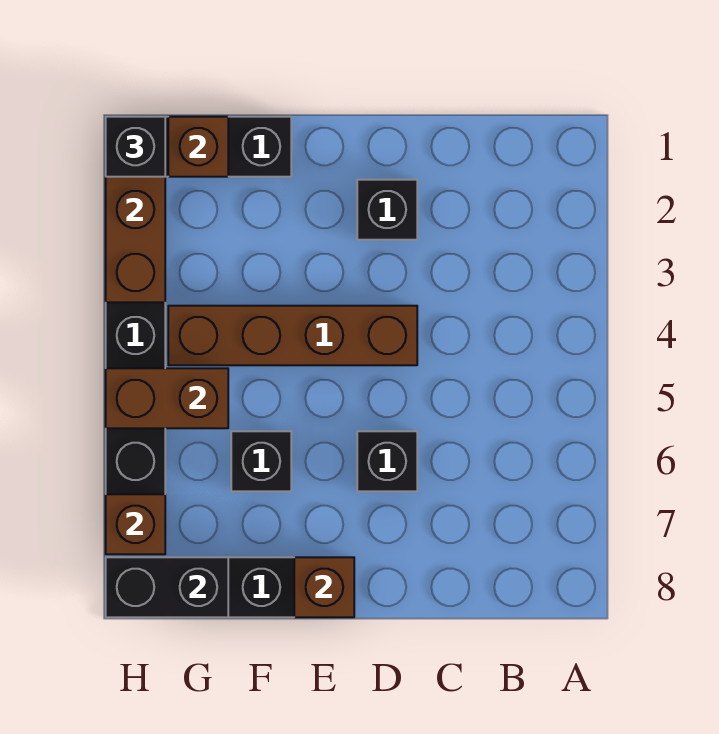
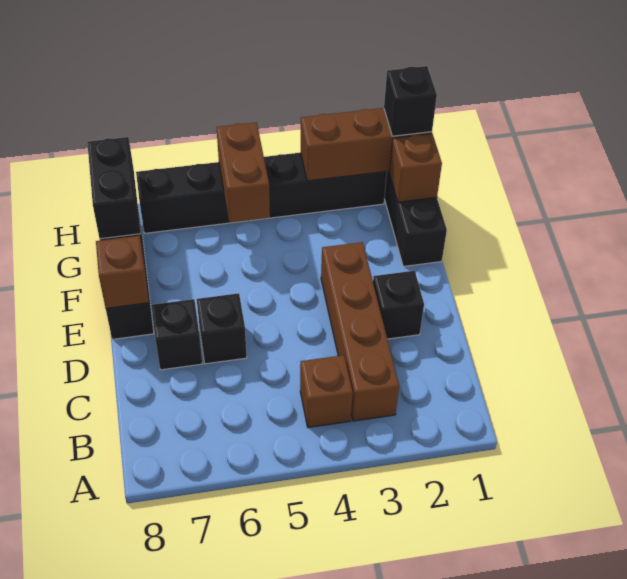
brown 1x4 brick [168,306,417,365] -> brown 1x4 brick moved to [321,242,399,421]
black 1x1 brick [231,431,291,491] -> black 1x1 brick moved to [151,299,202,370]
brown 1x1 brick [106,494,165,554] -> brown 1x1 brick moved to [300,355,353,427]

